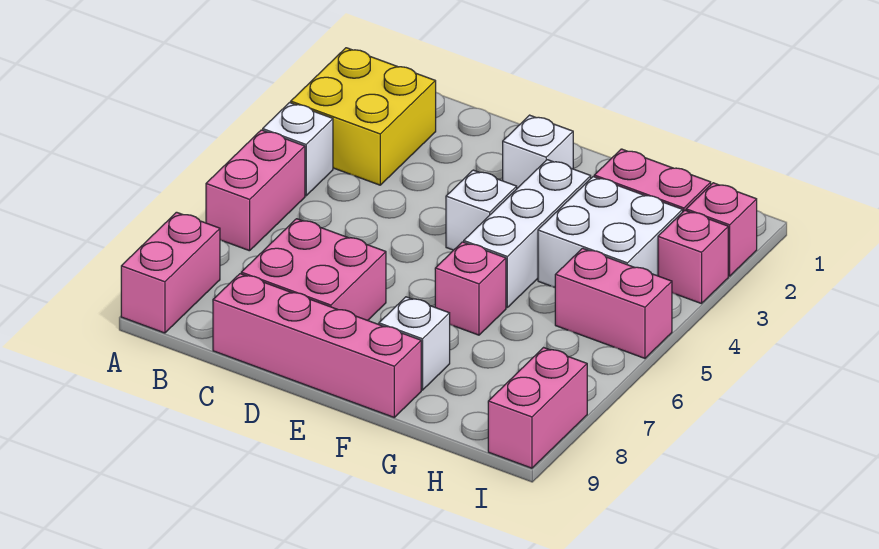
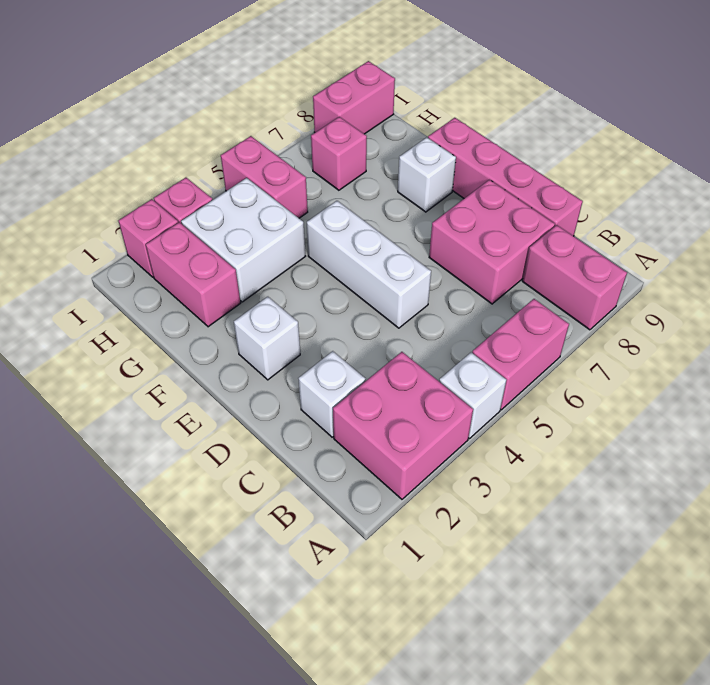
yellow 2x2 brick [291,48,436,185] -> pink 2x2 brick [333,352,473,499]
pink 1x2 brick [121,212,220,333] -> pink 1x2 brick turned to [522,225,627,330]
white 1x1 brick [446,170,517,250] -> white 1x1 brick moved to [298,351,365,437]
white 1x3 brick [464,160,591,308] -> white 1x3 brick turned to [307,201,431,328]
pink 1x1 brick [435,242,506,335] -> pink 1x1 brick moved to [311,117,367,190]

